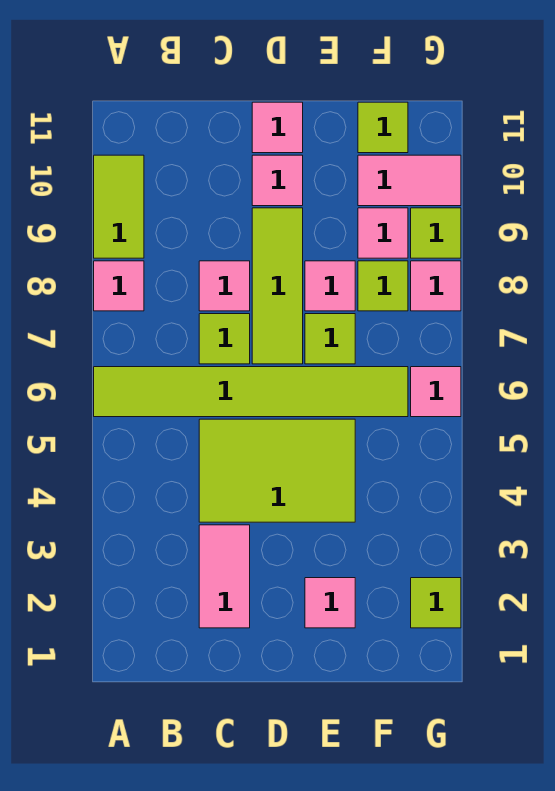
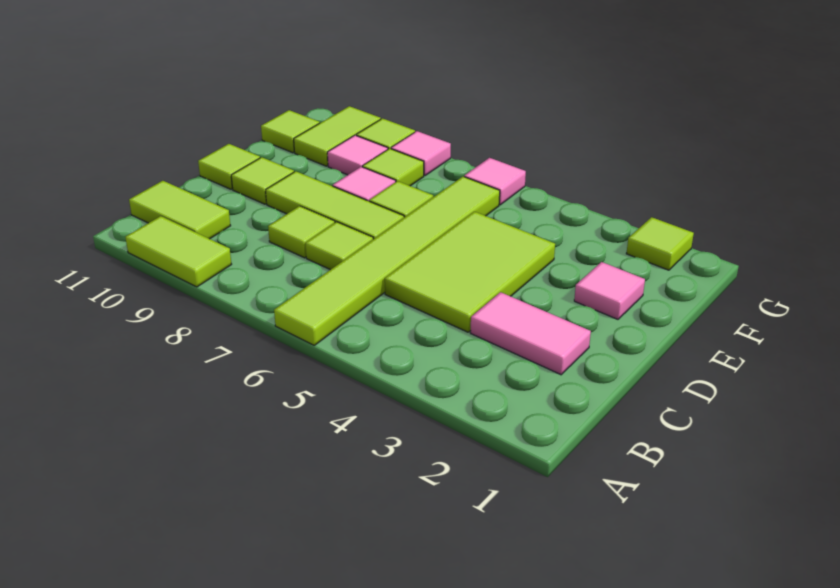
pink 1x1 tile [94,261,144,311] -> none
none -> lime 1x2 tile [129,181,231,239]
pink 1x1 tile [199,261,250,311] -> lime 1x1 tile [268,206,335,258]
pink 1x1 tile [252,155,303,206] -> lime 1x1 tile [231,157,294,204]
pink 1x1 tile [252,102,303,153] -> lime 1x1 tile [198,144,260,189]
pink 1x2 tile [358,155,461,206] -> lime 1x2 tile [294,106,381,166]

